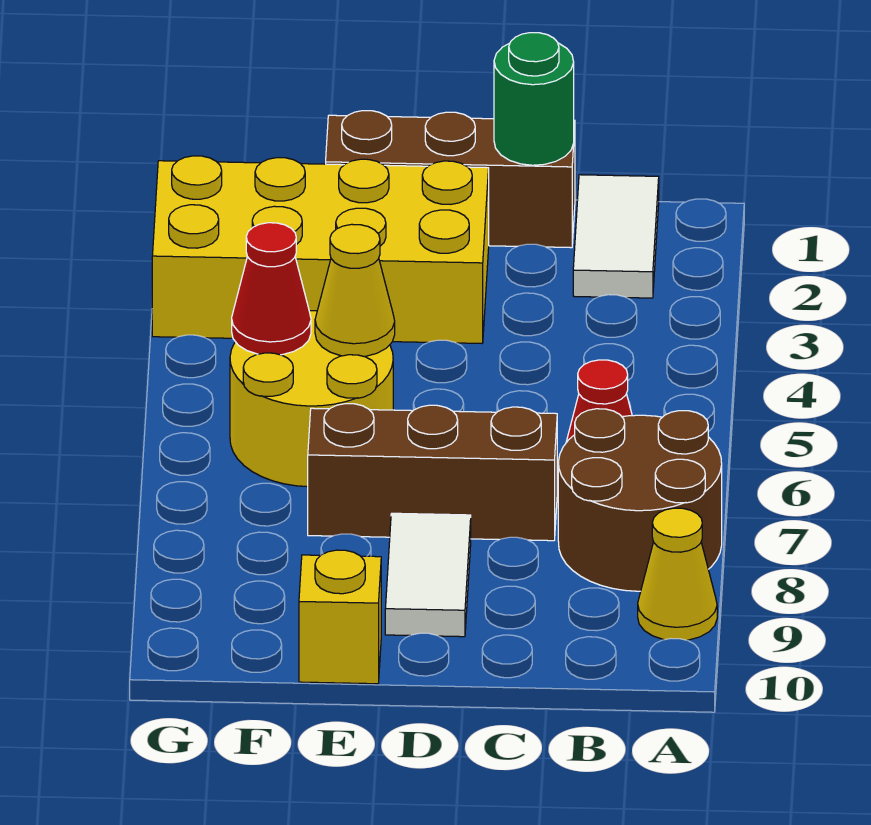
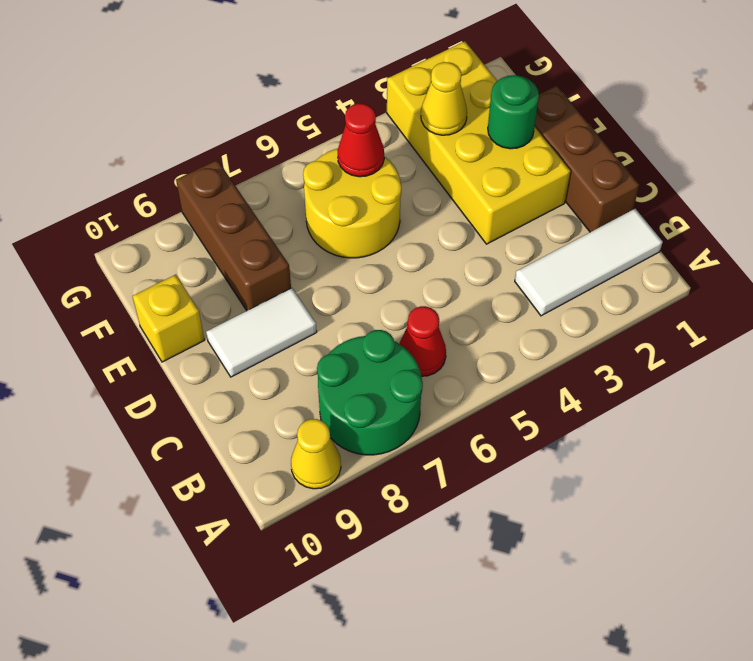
brown 2x2 round brick [558,409,722,591] -> green 2x2 round brick [317,330,423,455]
white 1x2 tile [573,175,659,298] -> white 1x3 tile [515,209,663,316]
green 1x1 round brick [494,33,574,165] -> green 1x1 round brick moved to [488,75,539,149]
brown 1x3 brick [308,404,557,541] -> brown 1x3 brick moved to [176,160,291,311]
yellow 1x1 cone [315,224,395,356] -> yellow 1x1 cone moved to [421,62,467,135]

